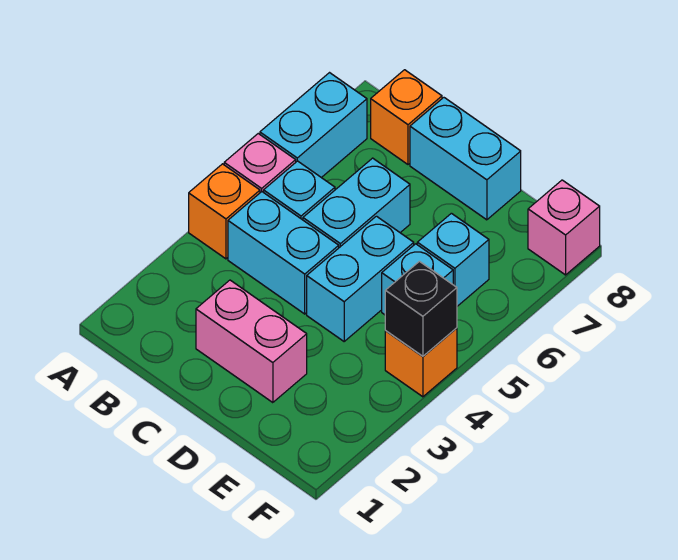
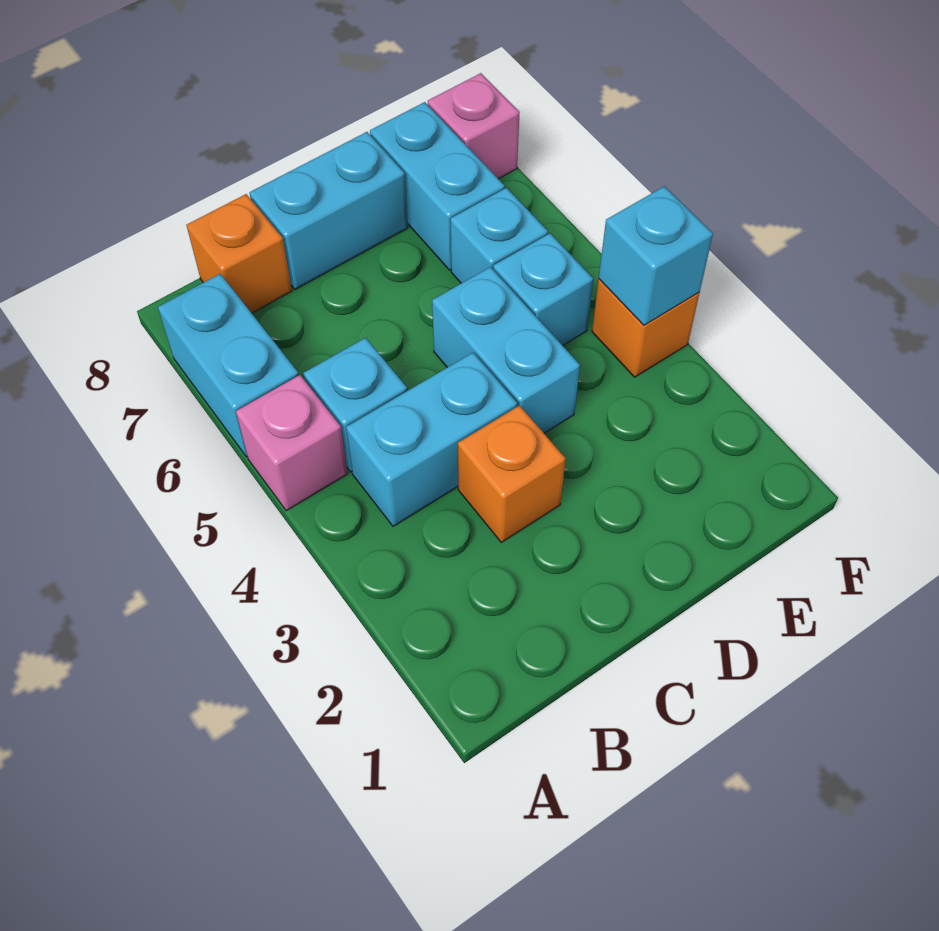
orange 1x1 brick [189,164,260,259] -> orange 1x1 brick moved to [458,406,566,542]
pink 1x2 brick [196,280,307,403] -> none
cyan 1x2 brick [303,158,410,248] -> cyan 1x2 brick moved to [370,102,505,270]
black 1x1 brick [385,261,457,356] -> cyan 1x1 brick [599,186,713,325]

